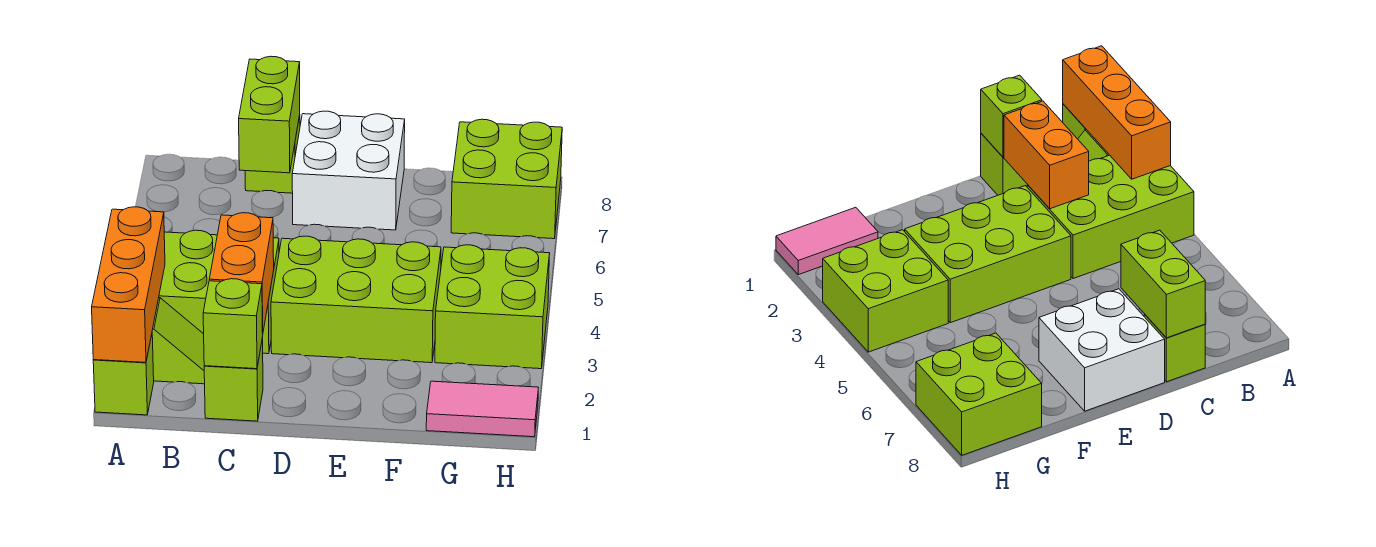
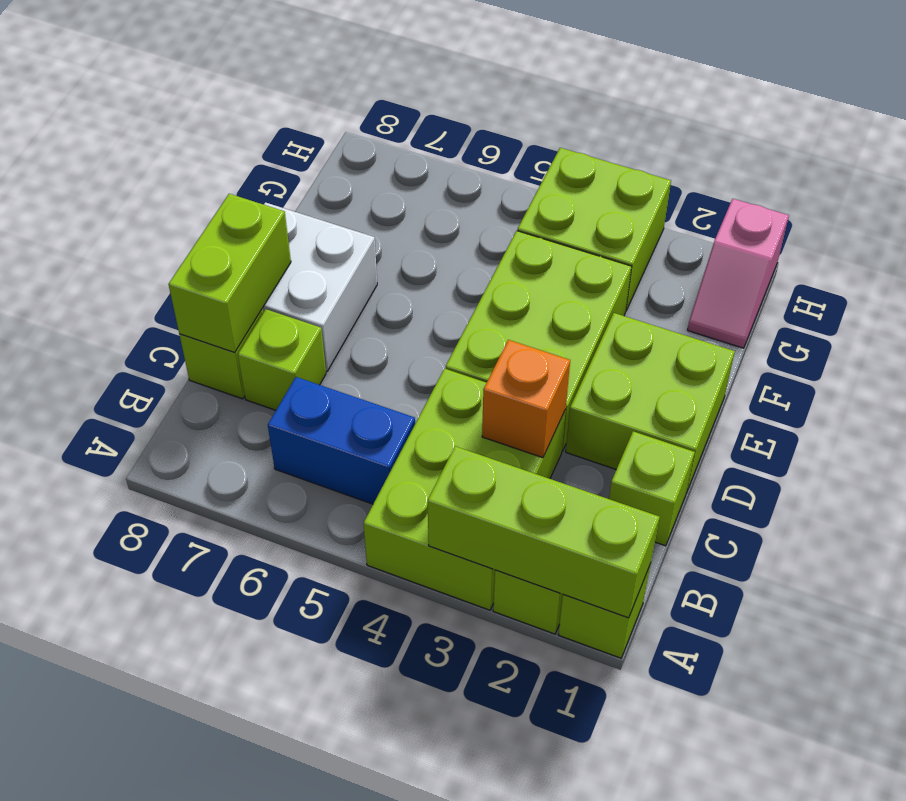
orange 1x3 brick [92,207,165,363] -> lime 1x3 brick [428,446,660,618]
none -> blue 1x2 brick [268,377,415,504]
lime 1x1 brick [203,279,263,369] -> lime 1x1 brick moved to [238,309,326,410]
orange 1x2 brick [209,213,274,332] -> orange 1x1 brick [482,340,570,458]
lime 1x2 brick [239,56,300,173] -> lime 1x2 brick turned to [168,194,291,352]
pink 1x2 tile [426,381,538,437] -> pink 1x2 slope [688,199,789,348]
lime 2x2 brick [451,119,562,239] -> lime 2x2 brick moved to [566,313,735,493]

